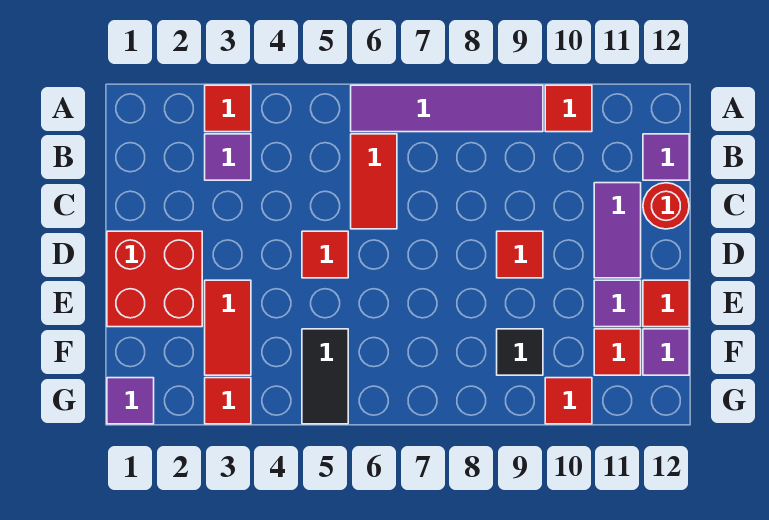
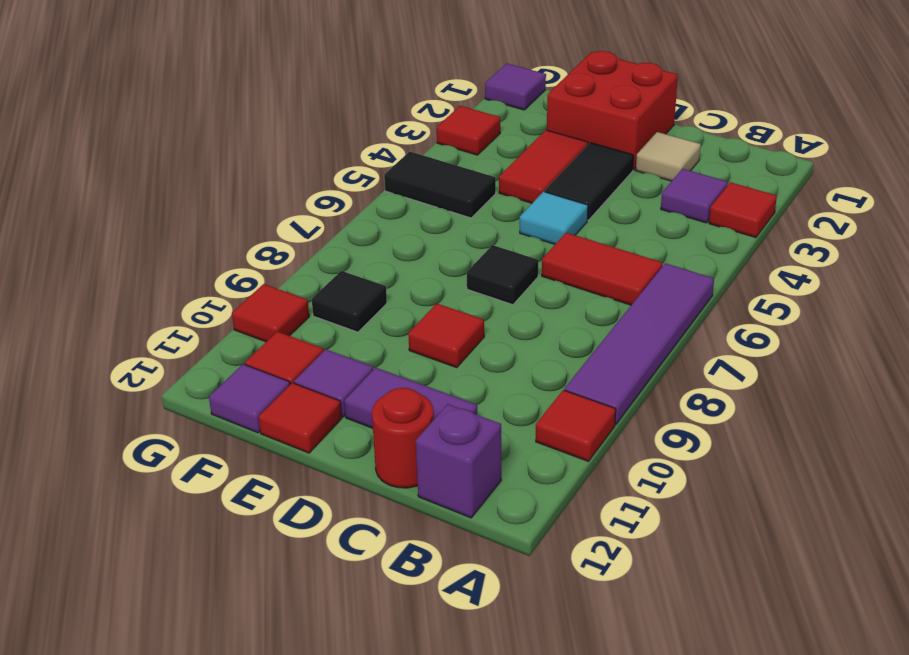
purple 1x1 tile [643,134,689,180] -> purple 1x1 brick [416,404,501,518]
none -> tan 1x1 tile [636,132,701,181]
none -> black 1x2 tile [545,143,633,220]
red 1x1 tile [302,231,348,278] -> cyan 1x1 tile [520,192,588,244]
none -> black 1x1 tile [467,245,538,305]
red 1x2 tile [205,280,251,375] -> red 1x2 tile turned to [499,130,588,203]

